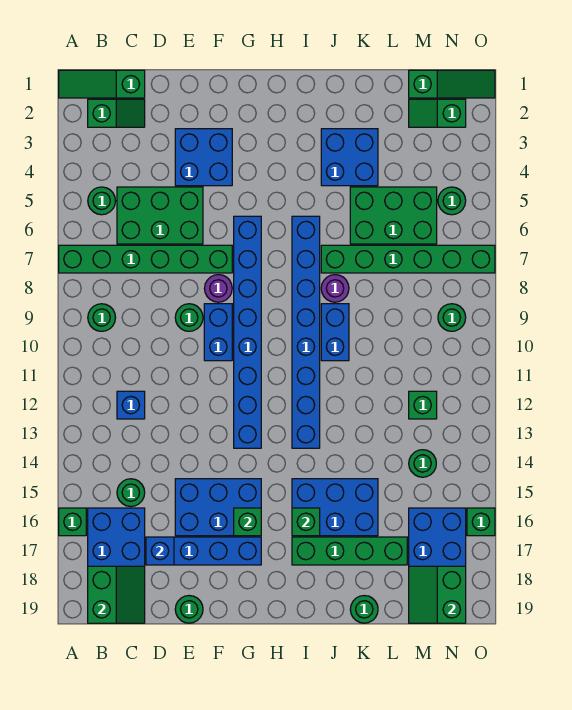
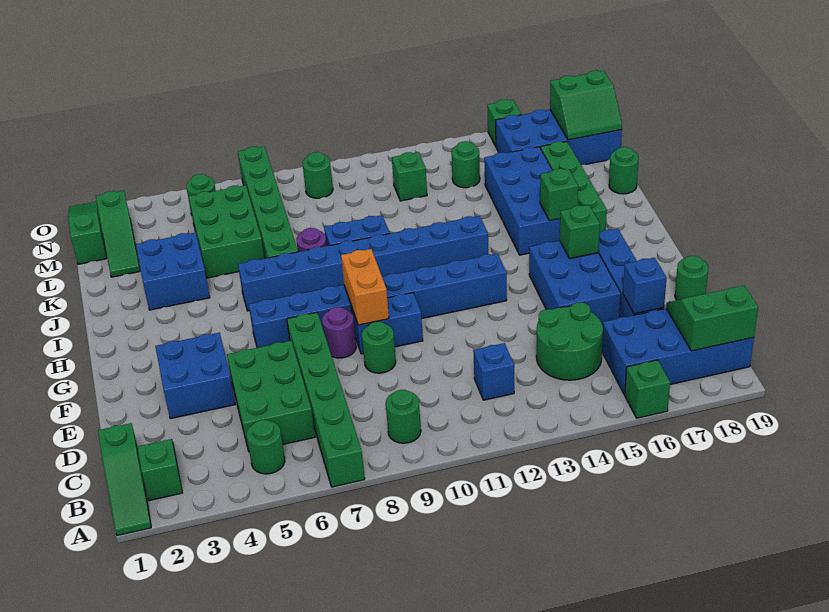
green 1x1 round brick [117,479,145,506] -> green 2x2 round brick [536,302,603,380]
none -> orange 1x2 brick [341,249,389,325]
blue 2x3 brick [292,479,378,536] -> blue 2x4 brick [484,147,560,255]
green 1x2 slope [409,99,466,127] -> green 1x3 slope [96,191,140,277]

